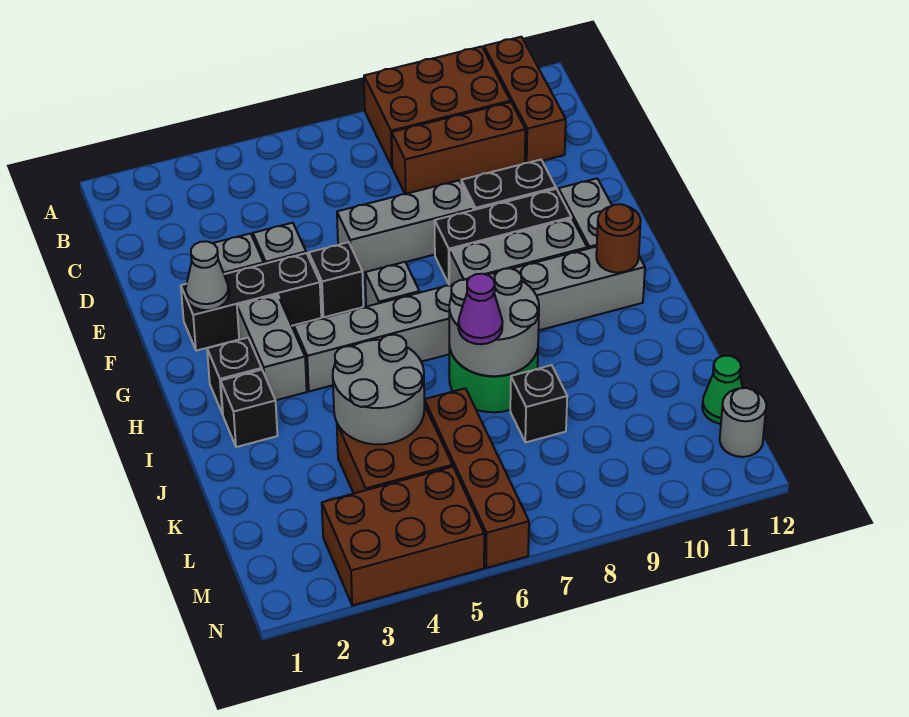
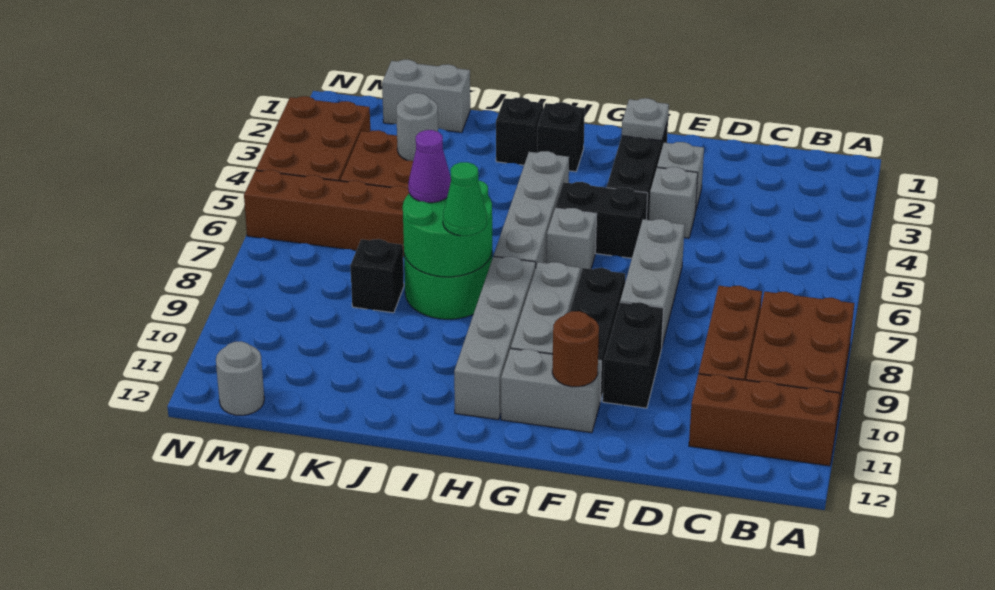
grey 1x1 cone [186,241,229,310] -> grey 1x1 plate [622,98,669,141]
black 1x1 brick [309,242,363,317] -> black 1x2 brick [555,182,648,258]
grey 1x2 brick [237,295,307,400] -> grey 1x2 brick moved to [382,60,470,132]
brown 1x1 round brick [596,204,641,273] -> brown 1x1 round brick moved to [552,311,599,387]
grey 2x2 round brick [449,268,539,376] -> green 2x2 round brick [403,180,492,277]
grey 2x2 round brick [333,335,424,444] -> grey 1x1 round brick [396,93,438,161]
green 1x1 cone [702,356,743,424] -> green 1x1 cone moved to [443,162,487,236]

